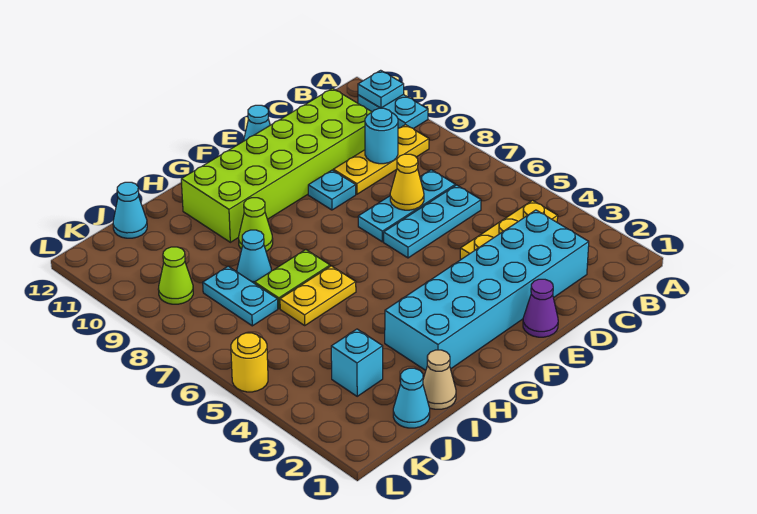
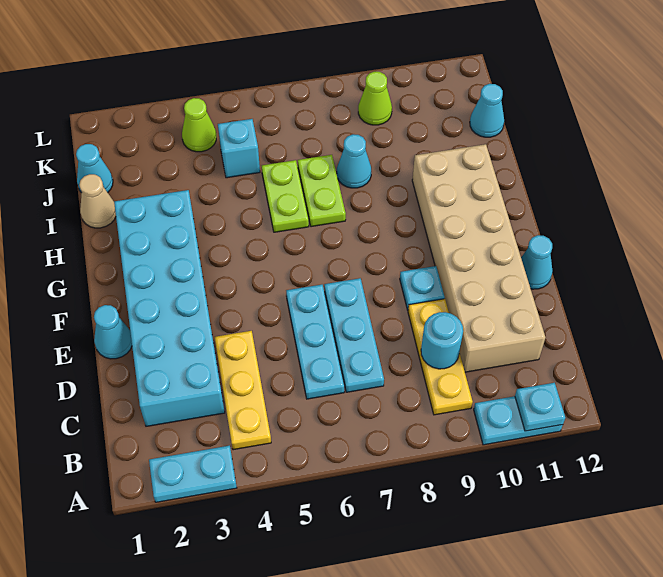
lime 2x6 brick [181,88,372,242] -> tan 2x6 brick [412,144,545,372]
yellow 1x1 cone [390,154,424,210] -> none
purple 1x1 cone [523,279,558,337] -> cyan 1x1 cone [94,305,132,359]
yellow 1x2 plate [280,266,356,325] -> lime 1x2 plate [262,160,309,232]
lime 1x1 cone [239,198,273,251] -> lime 1x1 cone moved to [182,98,216,152]
cyan 1x1 brick [331,329,383,396] -> cyan 1x1 brick moved to [218,119,260,178]
cyan 1x2 plate [203,266,278,326] -> cyan 1x2 plate moved to [149,446,237,502]
yellow 1x1 round brick [231,333,268,392] -> none

